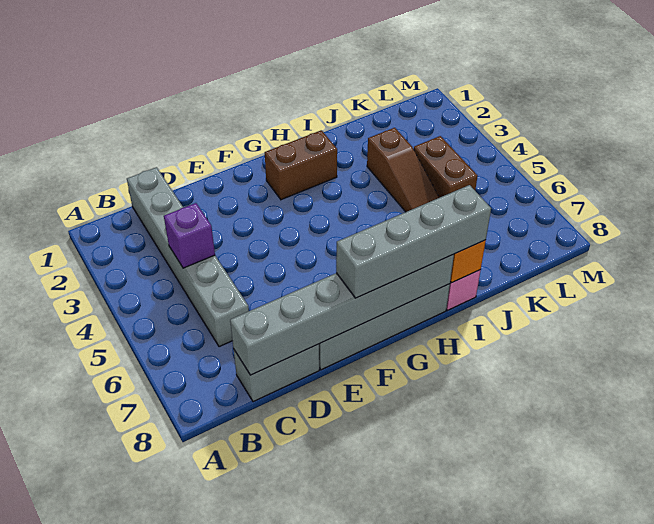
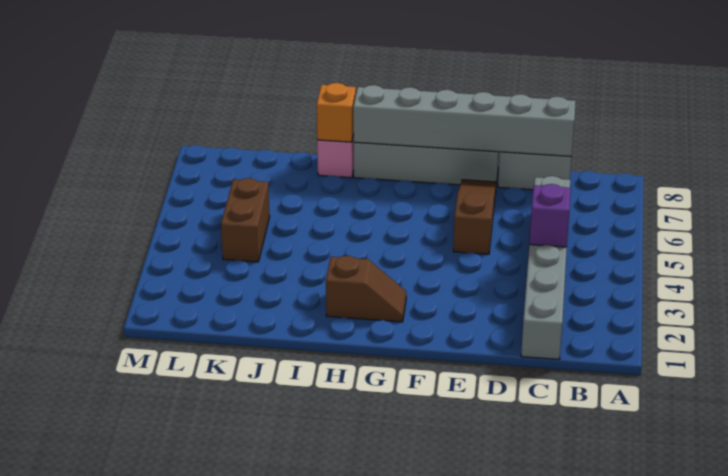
grey 1x4 brick [336,185,491,298] -> none
brown 1x2 brick [265,130,337,200] -> brown 1x2 slope [326,256,406,322]
brown 1x3 slope [367,128,439,212] -> brown 1x3 slope moved to [453,180,496,254]

